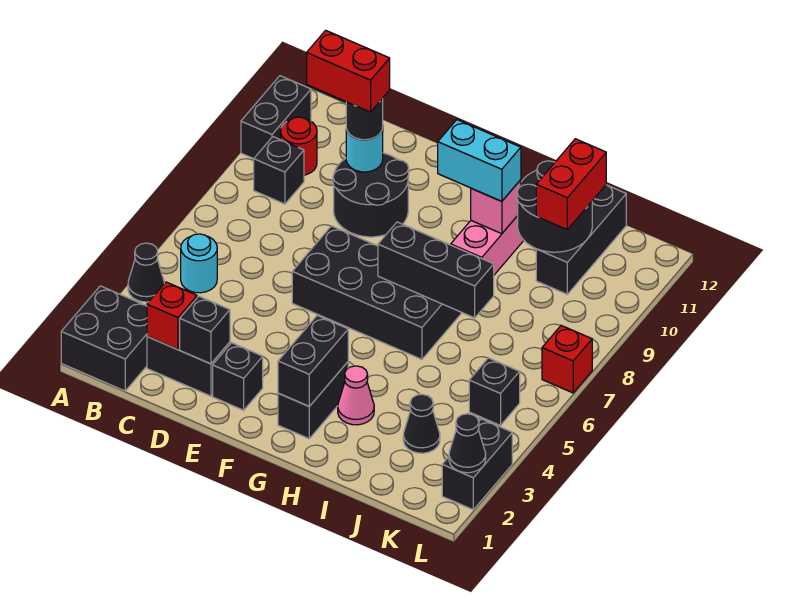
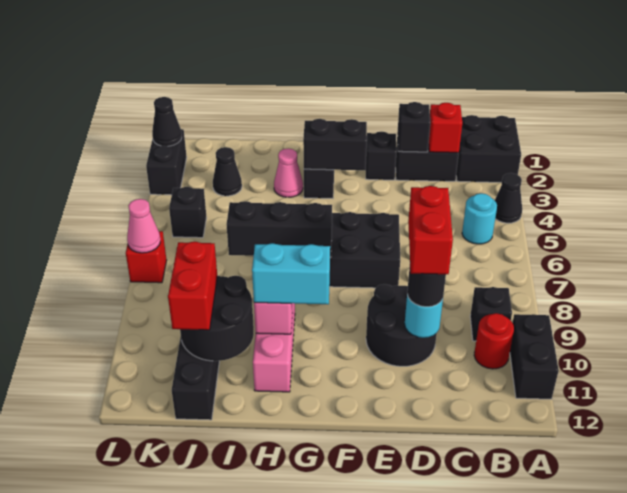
red 1x2 brick [307,30,390,112] -> red 1x2 brick turned to [408,186,453,274]
black 1x2 brick [278,316,348,406] -> black 1x2 brick turned to [303,119,367,170]
none -> pink 1x1 cone [127,199,160,253]

